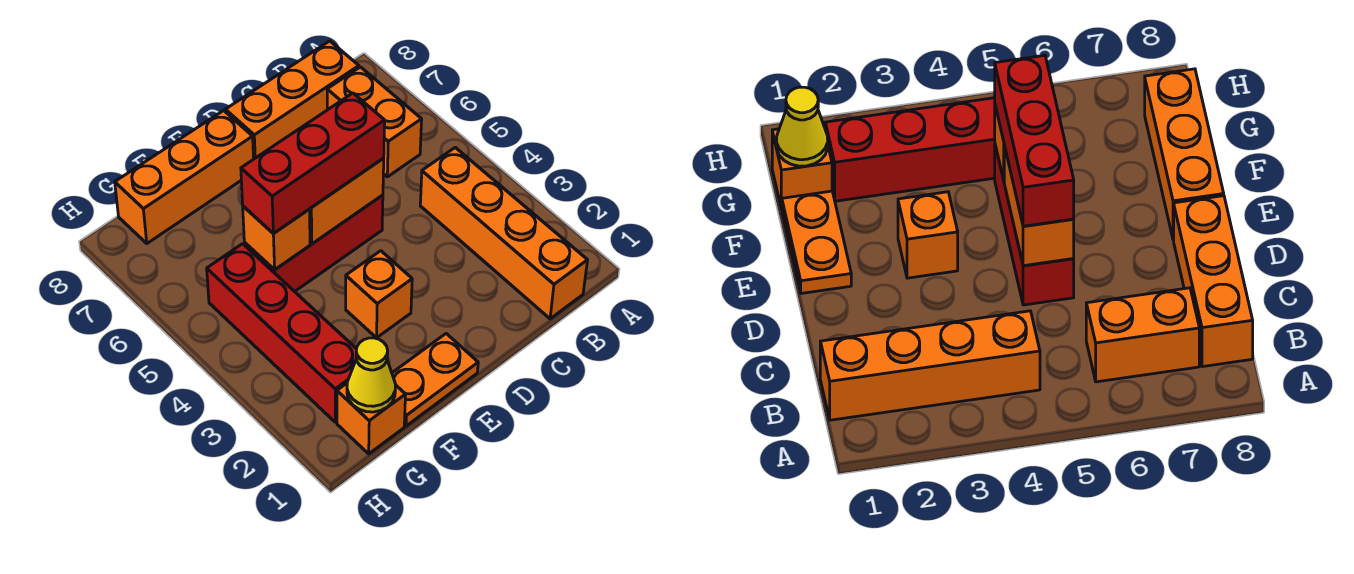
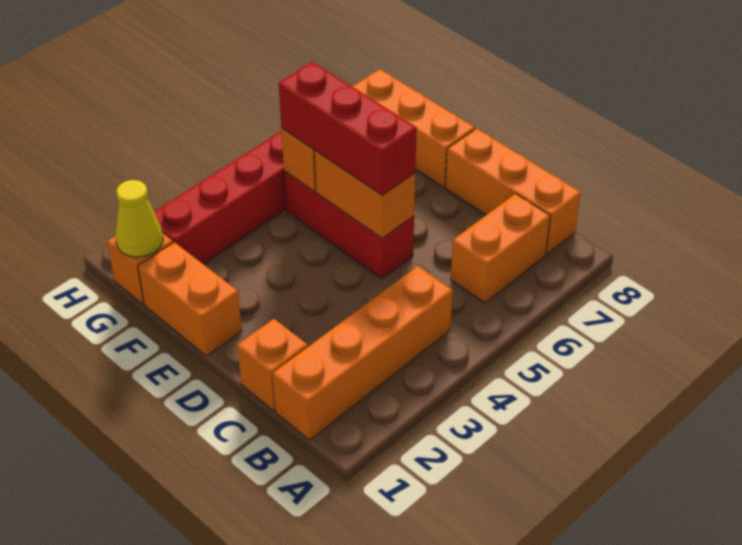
orange 1x2 plate [392,334,478,426] -> orange 1x2 brick [138,242,242,356]
orange 1x1 brick [346,251,412,338] -> orange 1x1 brick moved to [237,319,308,411]

